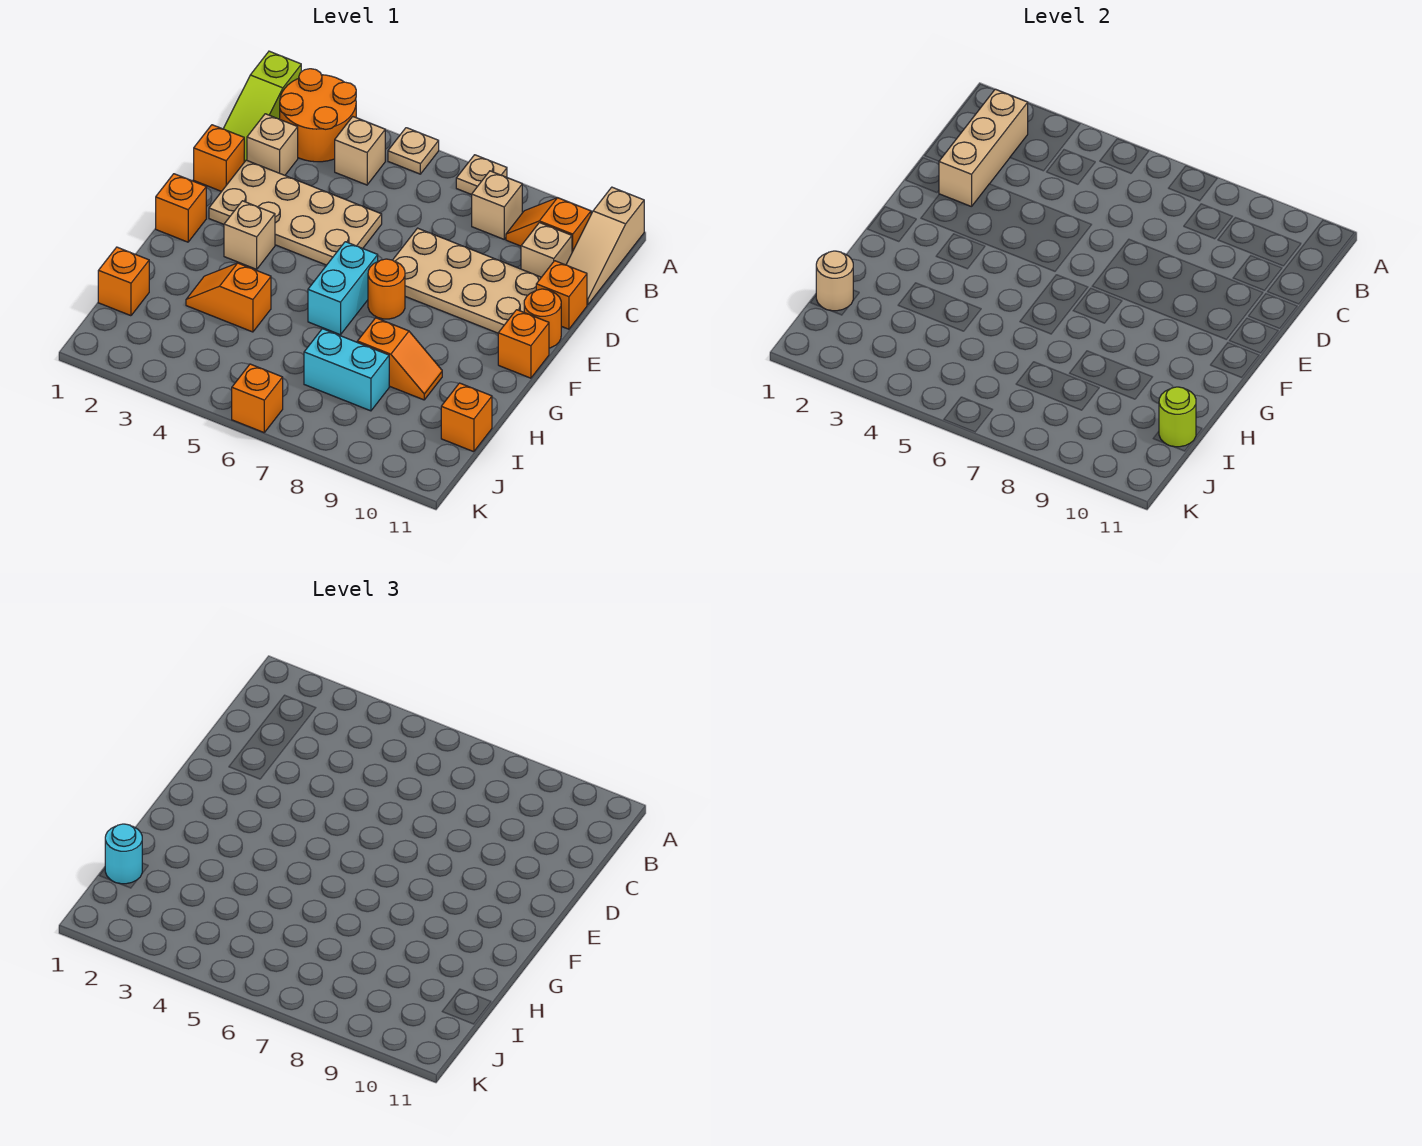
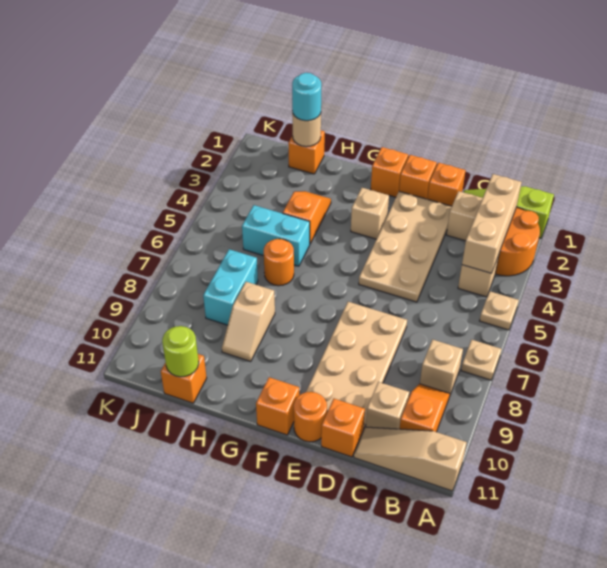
tan 1x3 brick [939,89,1028,207] -> tan 1x3 brick turned to [462,174,522,273]
cyan 1x2 brick [308,242,378,335] -> cyan 1x2 brick moved to [242,205,310,266]
orange 1x1 round brick [368,259,405,319] -> orange 1x1 round brick moved to [264,239,294,286]
orange 1x2 slope [357,318,442,400] -> tan 1x2 slope [222,282,275,361]
orange 1x1 brick [232,364,283,432] -> orange 1x1 brick moved to [399,155,437,199]

